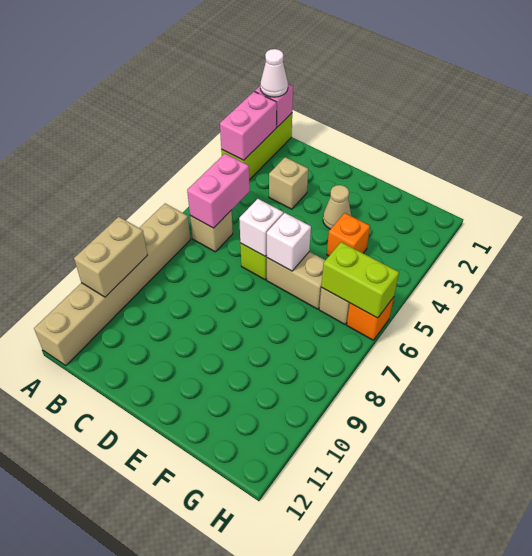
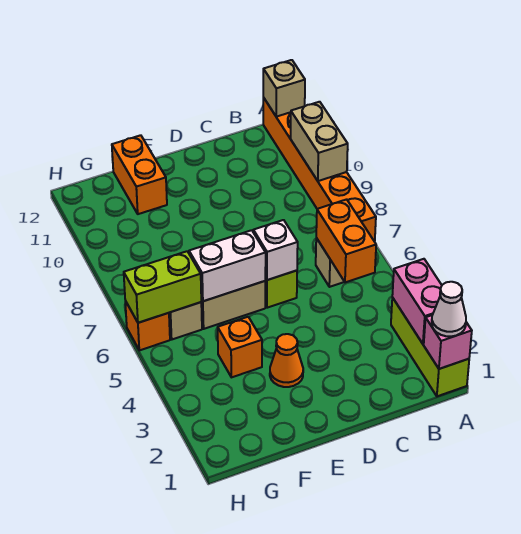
tan 1x6 brick [34,204,191,366] -> orange 1x6 brick [263,98,376,242]
pink 1x2 brick [187,154,250,228] -> orange 1x2 brick [316,199,376,282]
tan 1x1 brick [269,157,308,209] -> tan 1x1 brick moved to [263,60,305,117]
tan 1x1 cone [323,185,351,229] -> orange 1x1 cone [270,334,303,387]
white 1x1 brick [266,213,311,271] -> white 1x2 brick [189,230,266,301]
none -> orange 1x2 brick [112,135,167,214]

